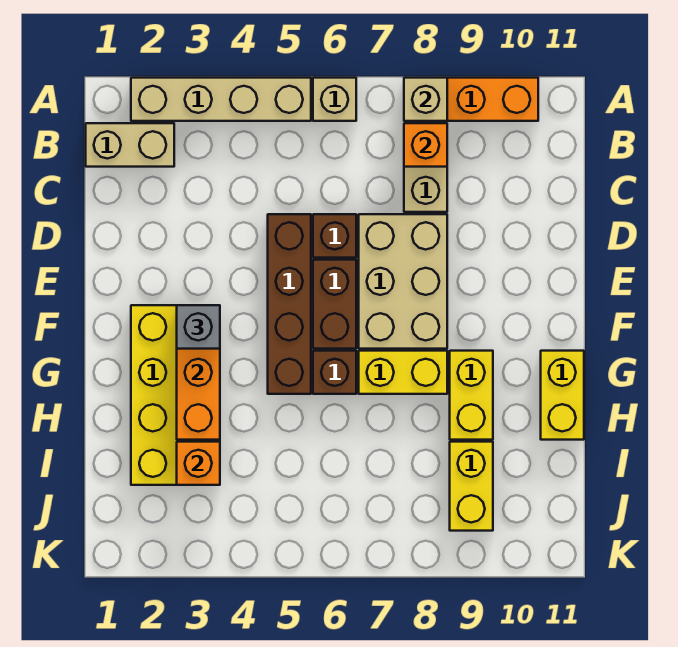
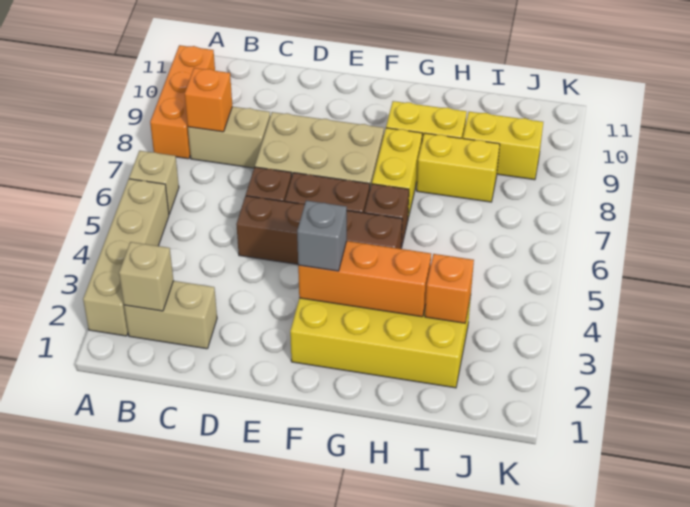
tan 1x1 brick [404,78,447,121] -> tan 1x1 brick moved to [119,242,174,311]
tan 1x2 brick [86,123,174,167] -> tan 1x2 brick turned to [124,281,217,349]
yellow 1x2 brick [541,351,584,440] -> yellow 1x2 brick moved to [417,133,500,202]

